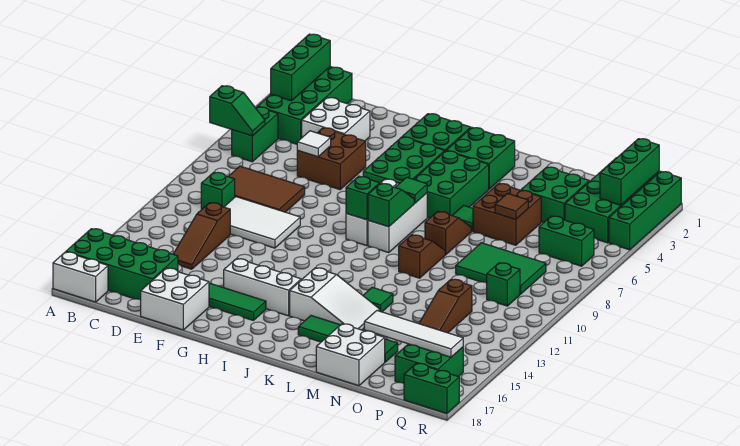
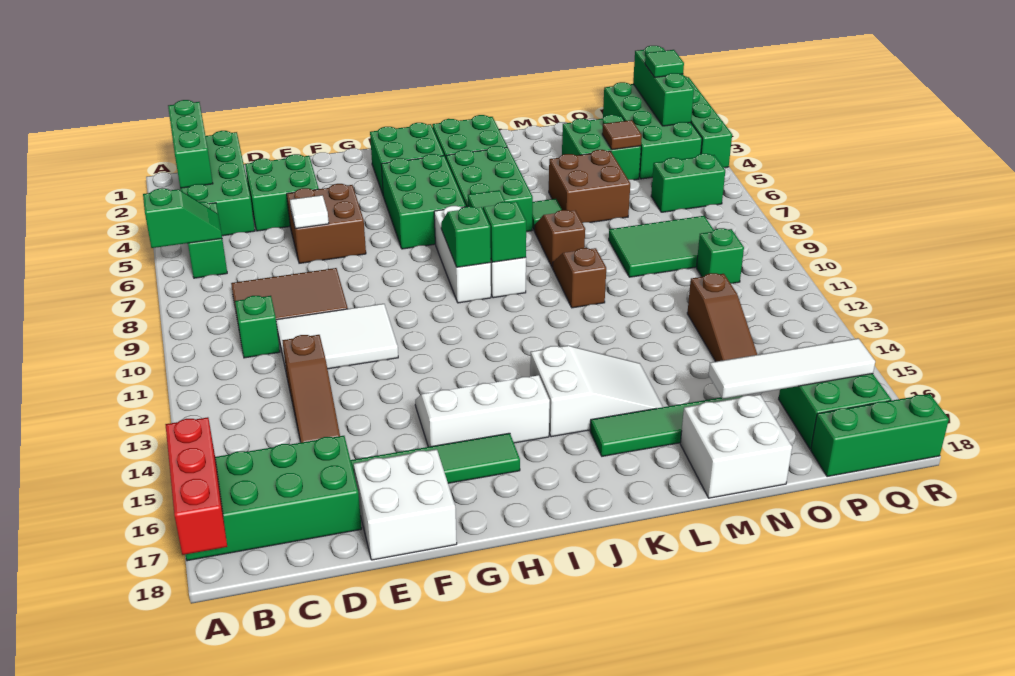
none -> red 1x3 brick [165,417,227,555]
white 1x2 brick [53,252,108,302] -> none
white 2x2 brick [302,97,370,141] -> green 2x2 brick [245,154,319,231]
green 1x1 tile [363,287,393,312] -> green 1x1 tile moved to [645,50,684,77]
brown 1x1 tile [495,194,528,220] -> brown 1x1 tile moved to [602,120,642,150]
green 1x2 brick [404,363,459,414] -> green 1x3 brick [811,394,949,477]

